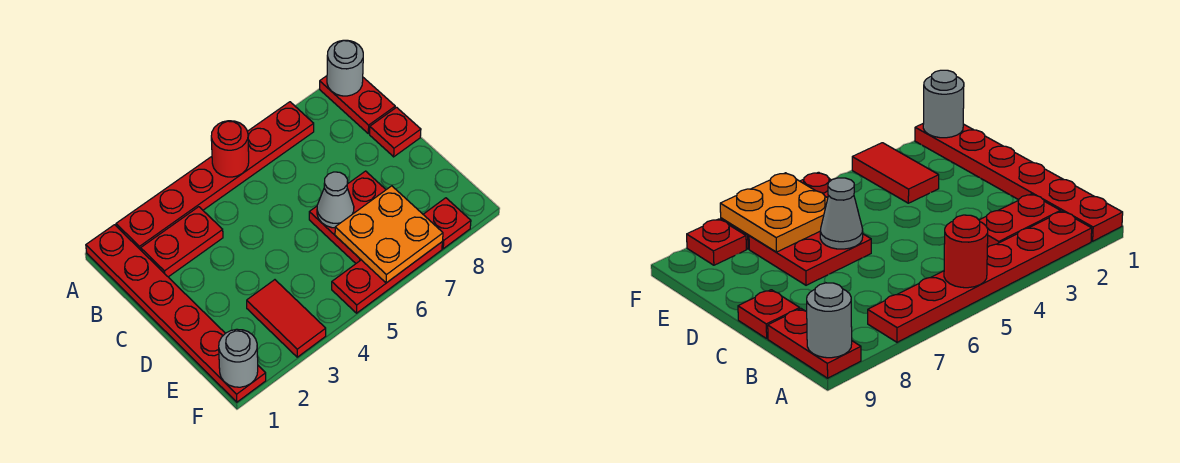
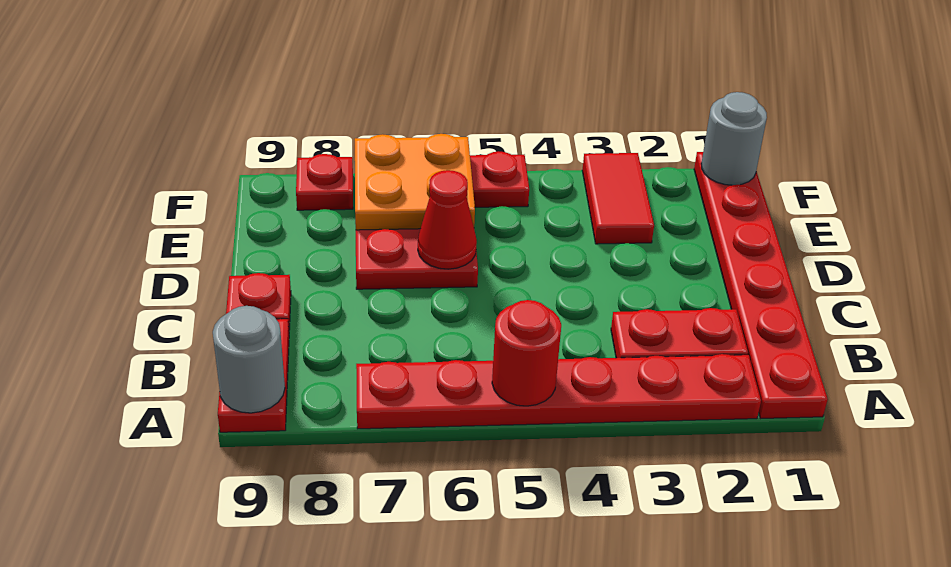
grey 1x1 cone [317,172,354,228] -> red 1x1 cone [418,170,477,269]

